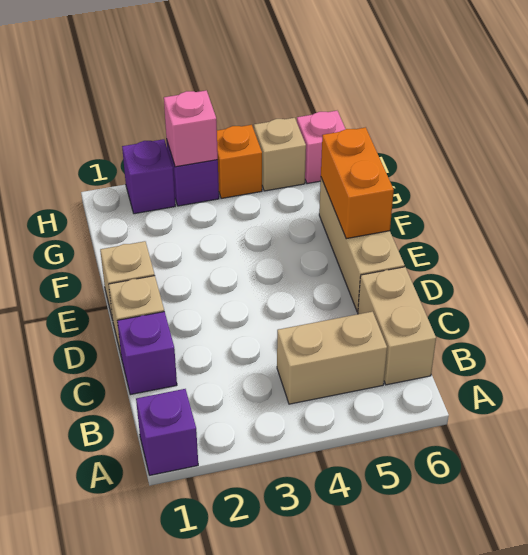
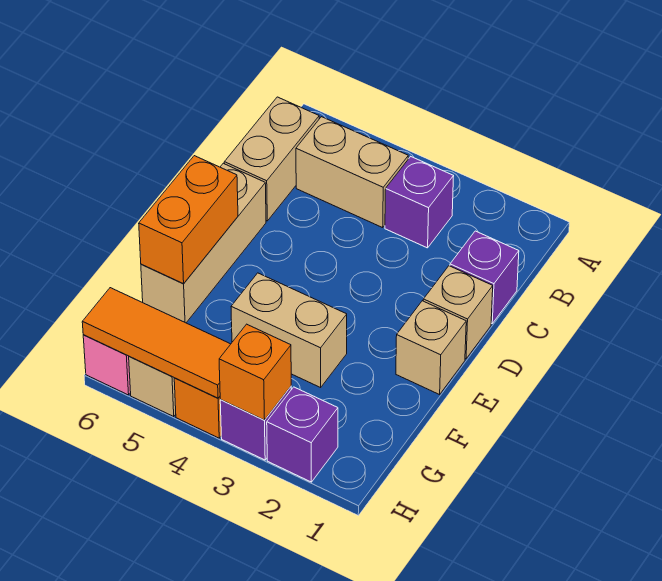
purple 1x1 brick [136,389,198,475] -> purple 1x1 brick moved to [385,157,454,248]
none -> tan 1x2 brick [231,273,347,387]
pink 1x1 brick [164,90,218,167] -> orange 1x1 brick [219,324,291,420]
none -> orange 1x3 tile [82,288,230,398]

